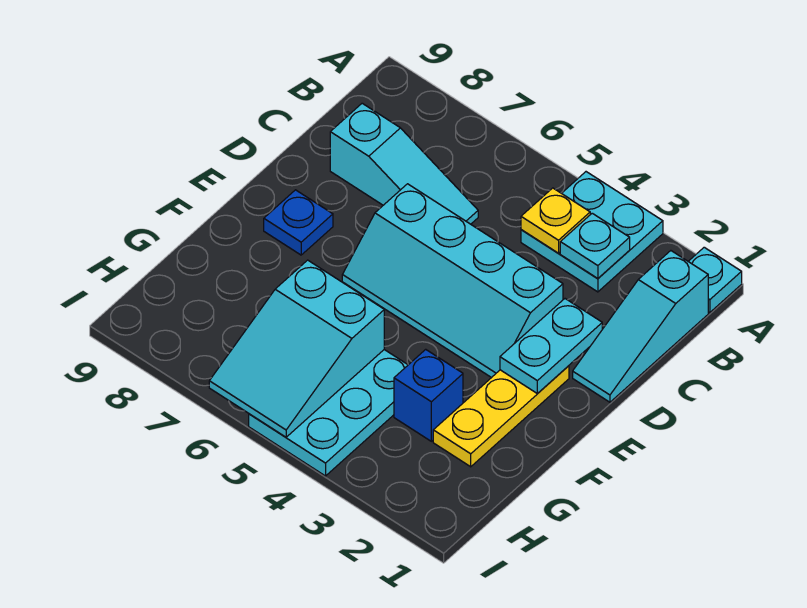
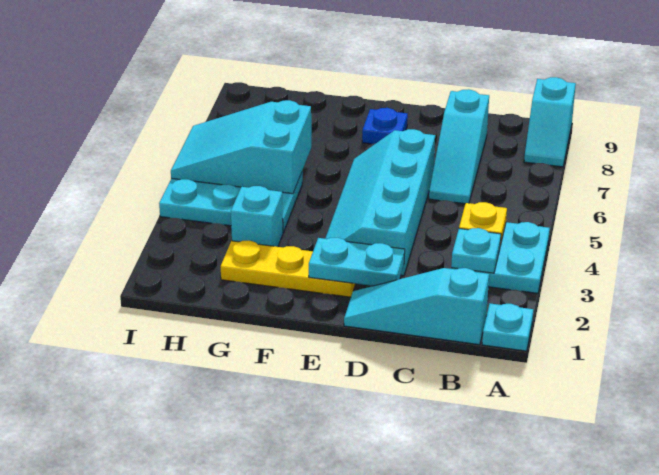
none -> cyan 1x2 slope [524,77,576,167]
blue 1x1 brick [394,349,463,441] -> cyan 1x1 brick [231,186,283,247]

